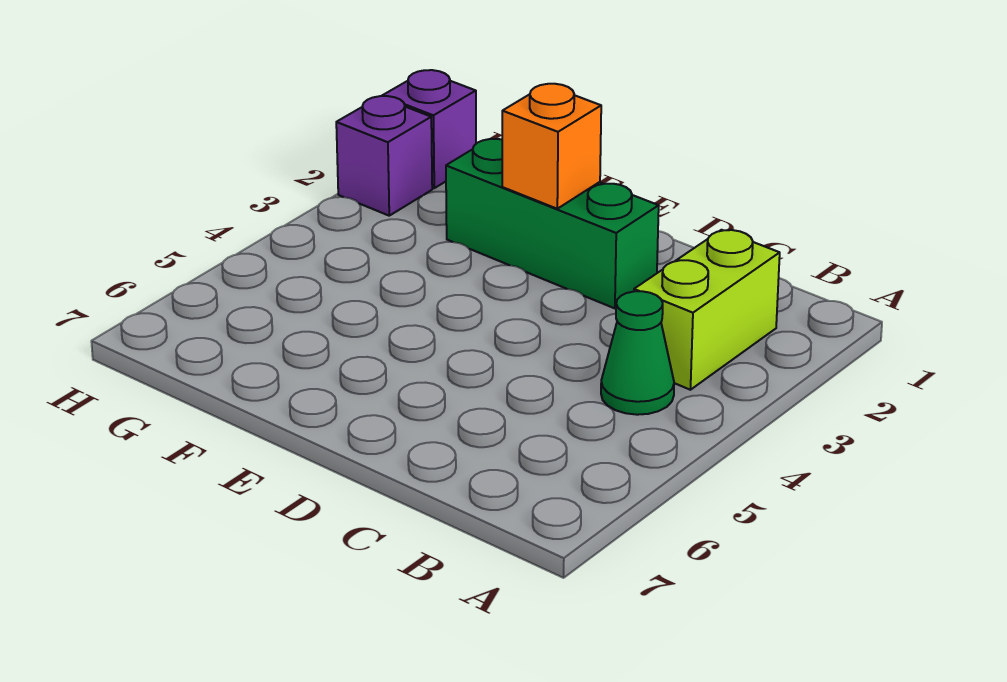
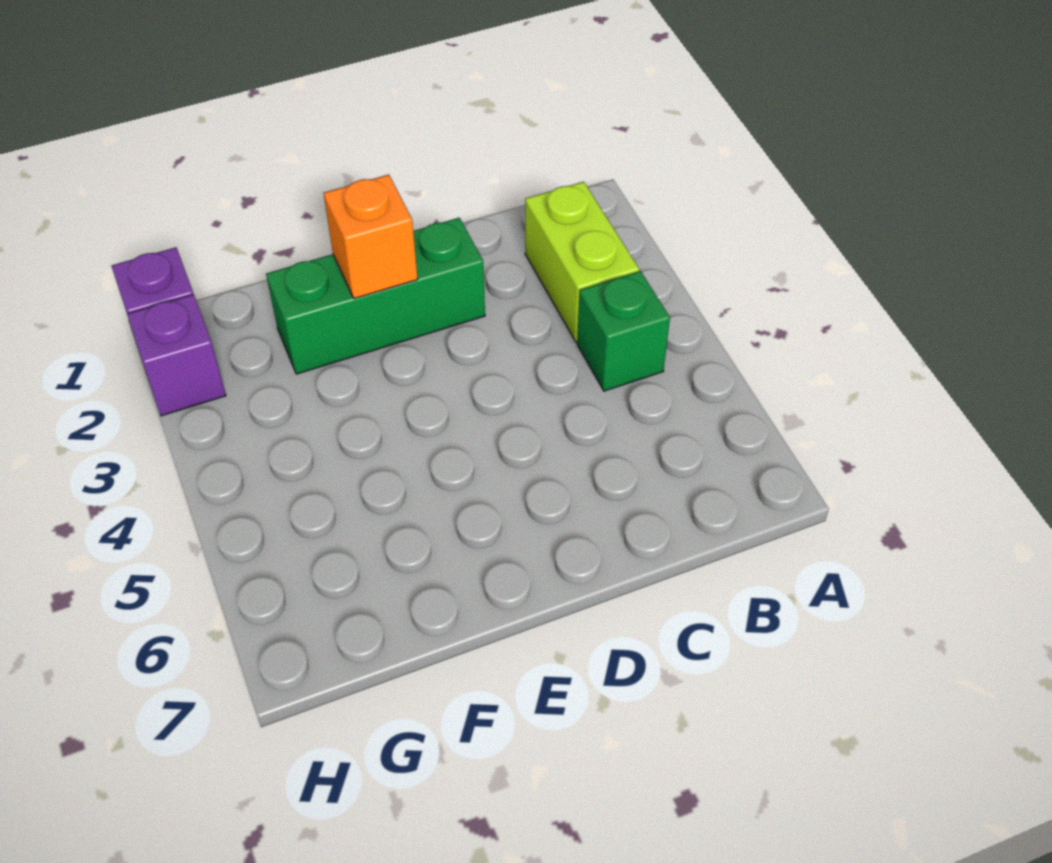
green 1x1 cone [601,291,674,415] -> green 1x1 brick [577,271,670,391]

